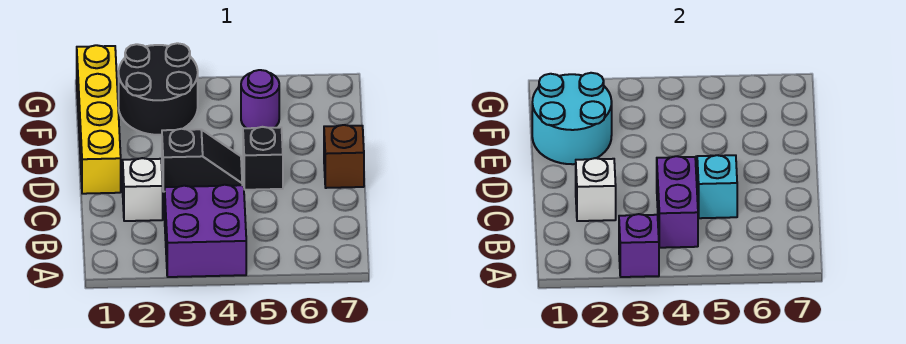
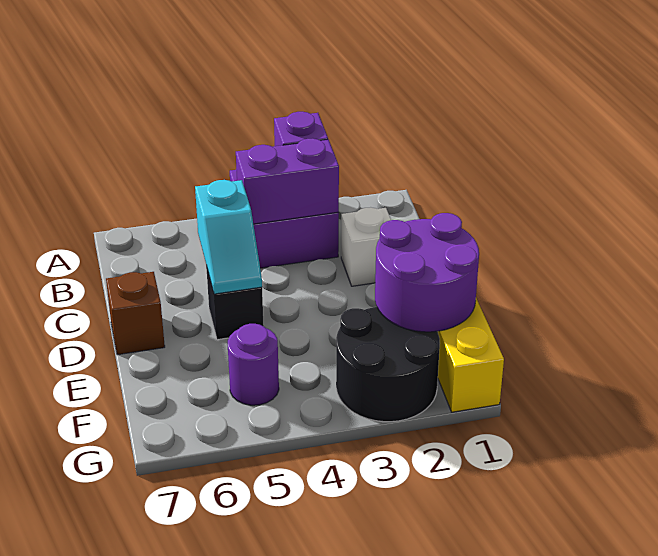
purple 1x2 brick [657,156,698,248] -> purple 1x2 brick turned to [236,138,339,224]
white 1x1 brick [576,158,616,221] -> none
black 1x2 slope [162,129,242,192] -> none
cyan 2x2 round brick [532,73,612,164] -> purple 2x2 round brick [375,213,479,332]

